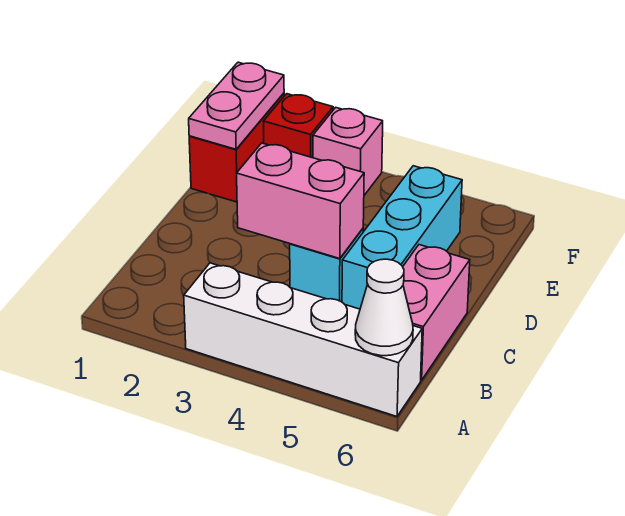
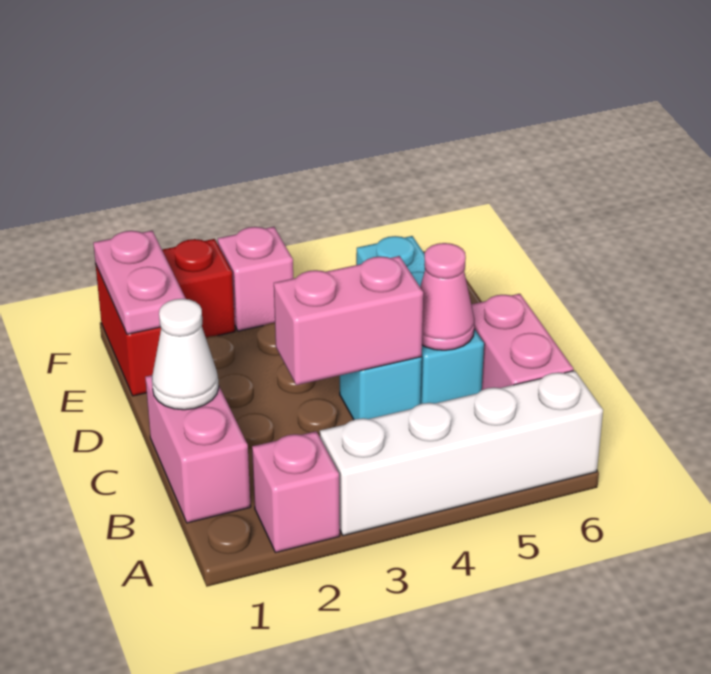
none -> pink 1x1 brick [252,431,340,553]
white 1x1 cone [355,259,413,356] -> white 1x1 cone moved to [152,299,219,410]
none -> pink 1x2 brick [145,375,251,523]
none -> pink 1x1 cone [420,243,475,350]

